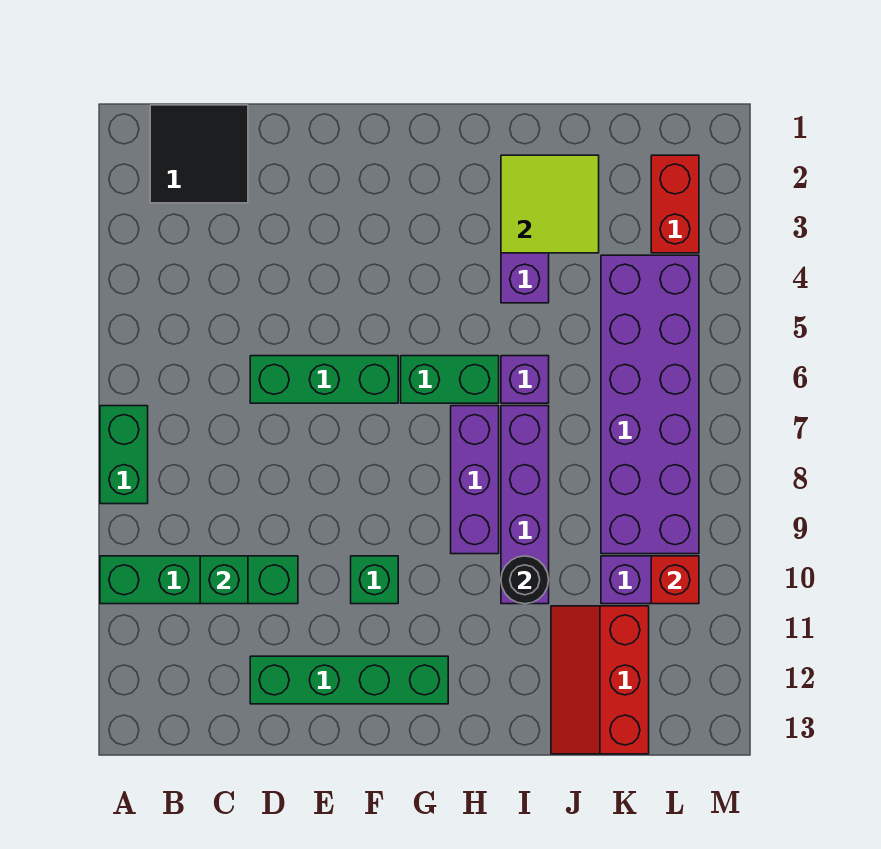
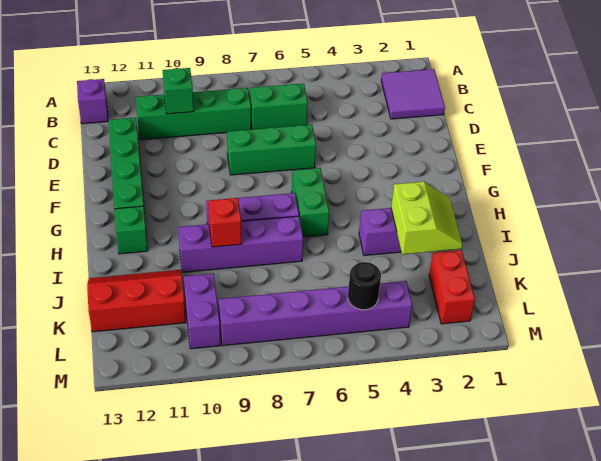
green 1x2 brick [100,406,148,504] -> green 1x2 brick moved to [249,84,308,129]
green 1x4 brick [100,556,298,604] -> green 1x4 brick turned to [136,88,251,140]
black 2x2 tile [150,105,248,203] -> purple 2x2 tile [381,69,445,119]
green 1x3 brick [250,356,398,403] -> green 1x3 brick turned to [227,125,316,175]
green 1x1 brick [351,556,398,604] -> green 1x1 brick moved to [114,206,148,254]
lime 2x2 tile [501,155,599,253] -> lime 2x2 slope [391,182,462,254]
purple 1x1 brick [501,356,549,403] -> purple 1x1 brick moved to [77,79,108,124]
black 1x1 round brick [501,556,549,604] -> black 1x1 round brick moved to [348,262,381,310]
purple 2x6 brick [601,255,699,554] -> purple 1x6 brick [218,281,412,346]
red 1x2 brick [651,155,699,253] -> red 1x2 brick turned to [429,250,475,324]
red 1x1 brick [651,556,699,604] -> red 1x1 brick moved to [208,198,242,247]

